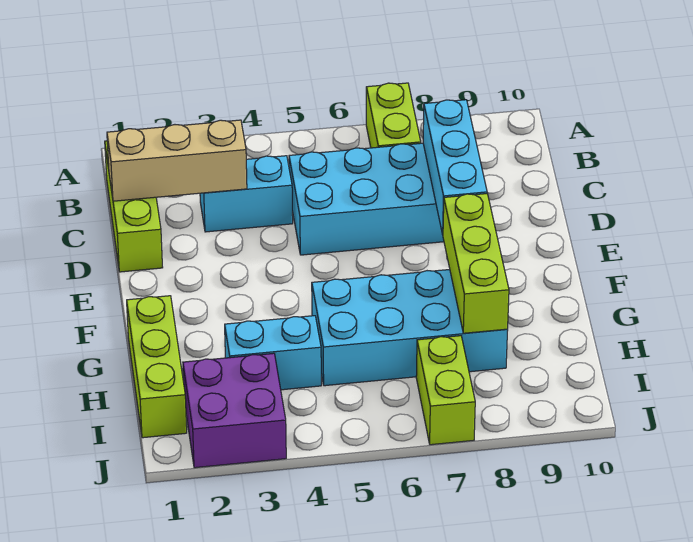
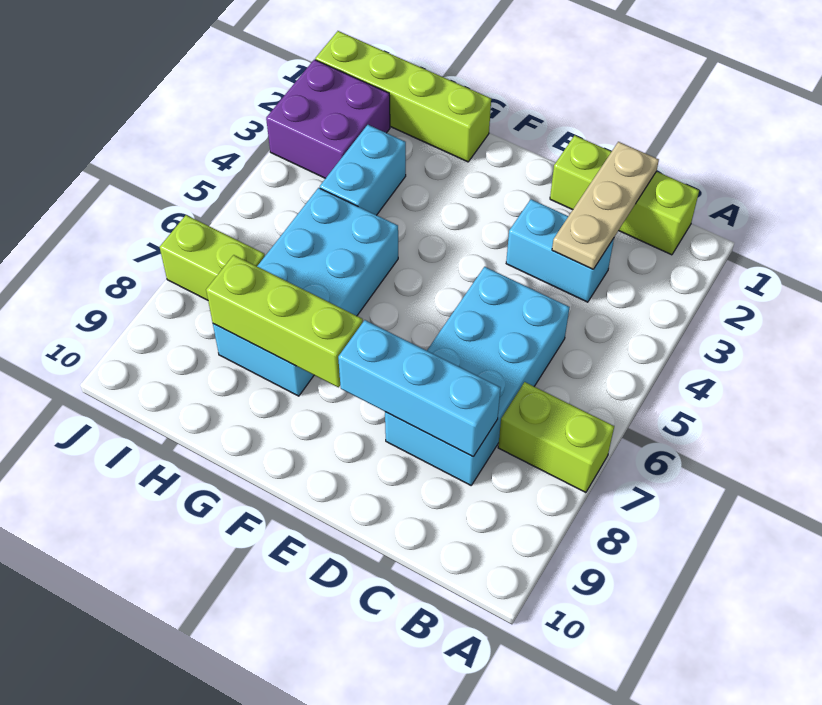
tan 1x3 brick [107,120,247,201] -> tan 1x3 plate [552,142,659,269]
cyan 1x2 brick [200,156,293,232] -> cyan 1x2 brick turned to [506,199,614,302]
lime 1x3 brick [127,296,187,438] -> lime 1x4 brick [315,31,491,162]

